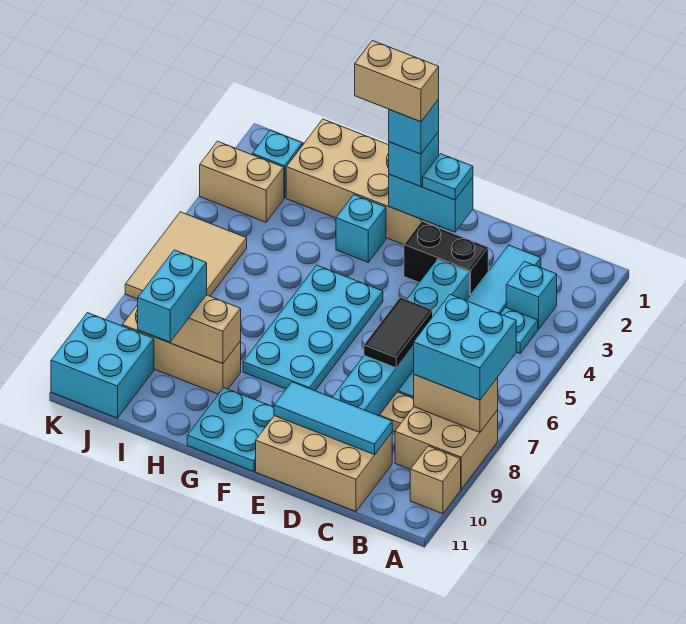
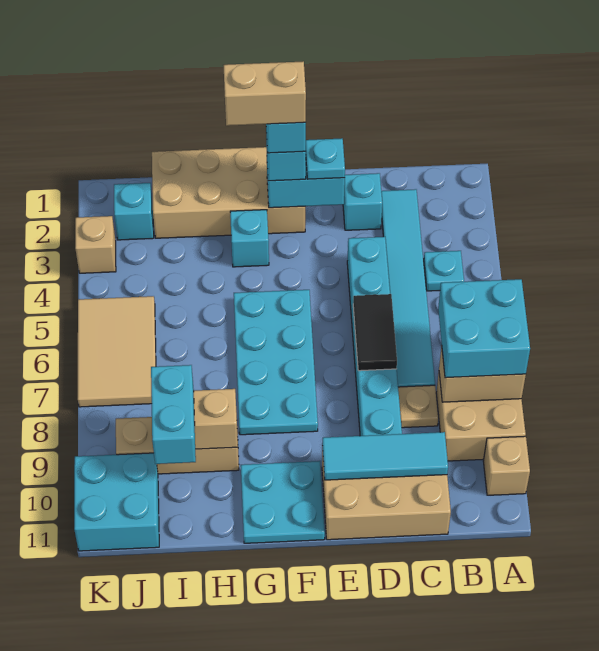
cyan 1x1 brick [506,261,557,329] -> cyan 1x1 brick moved to [343,173,382,230]
black 1x2 brick [404,221,488,295] -> none
tan 1x2 brick [200,141,284,222] -> tan 1x1 brick [75,216,116,273]

